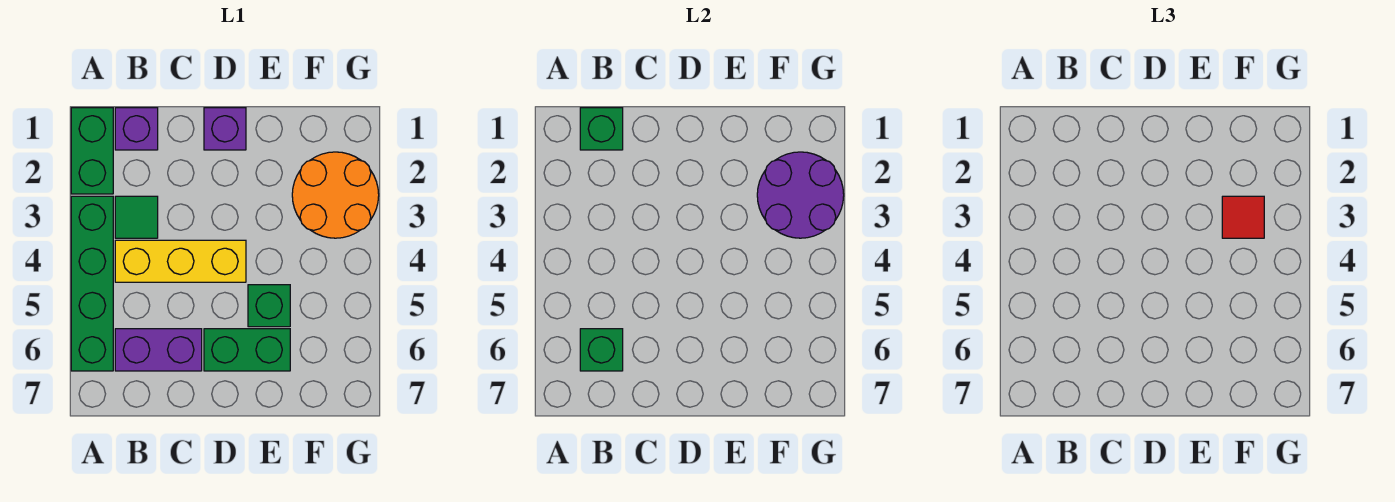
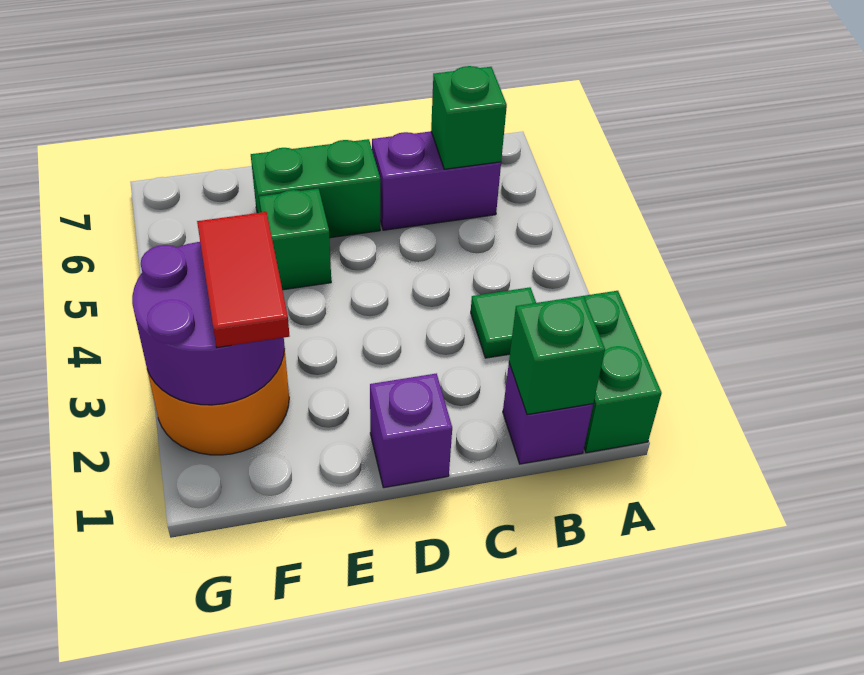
green 1x4 brick [71,196,113,371] -> none
yellow 1x3 brick [115,240,246,282] -> none
red 1x1 tile [1222,196,1264,238] -> red 1x2 tile [197,212,289,348]

